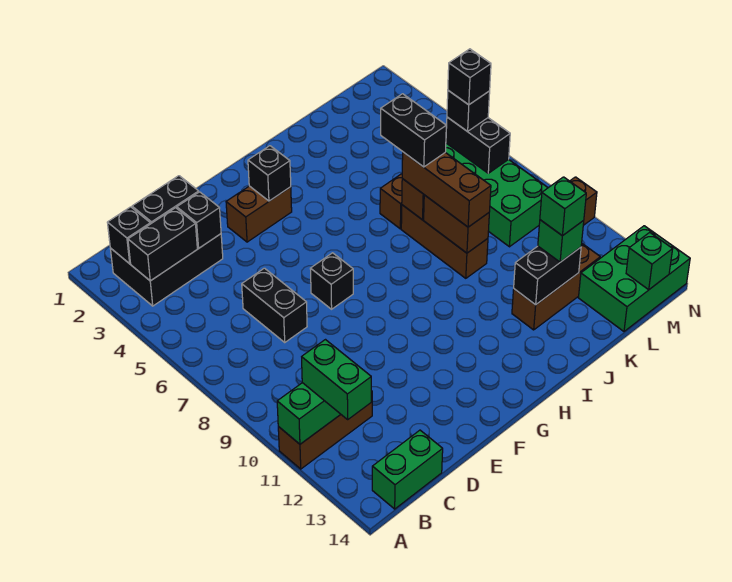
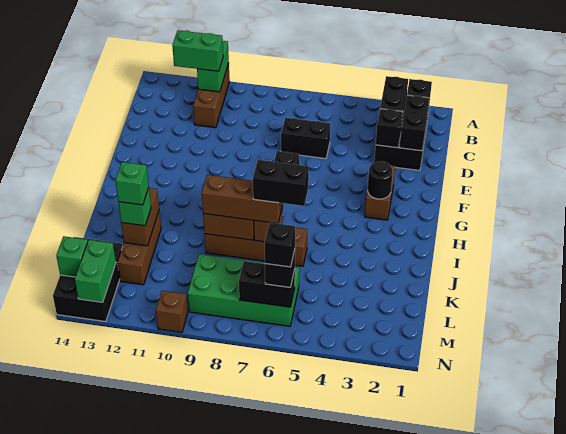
green 1x2 brick [372,430,443,509] -> green 1x2 brick moved to [75,240,116,302]
black 1x1 brick [248,146,291,201] -> black 1x1 round brick [368,161,393,199]
black 1x2 brick [514,246,581,305] -> brown 1x2 brick [121,188,159,246]
green 2x3 brick [579,226,690,331] -> black 2x3 brick [53,237,123,322]

